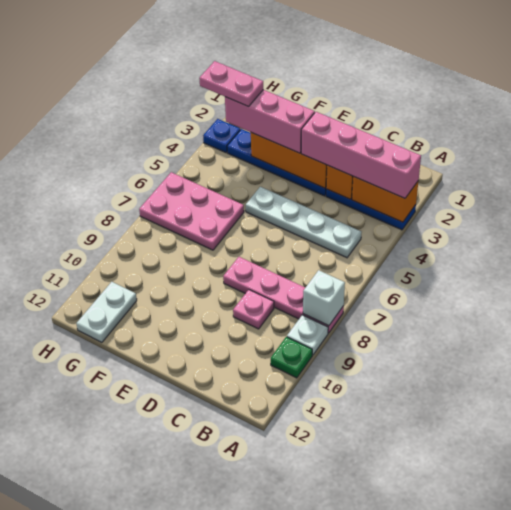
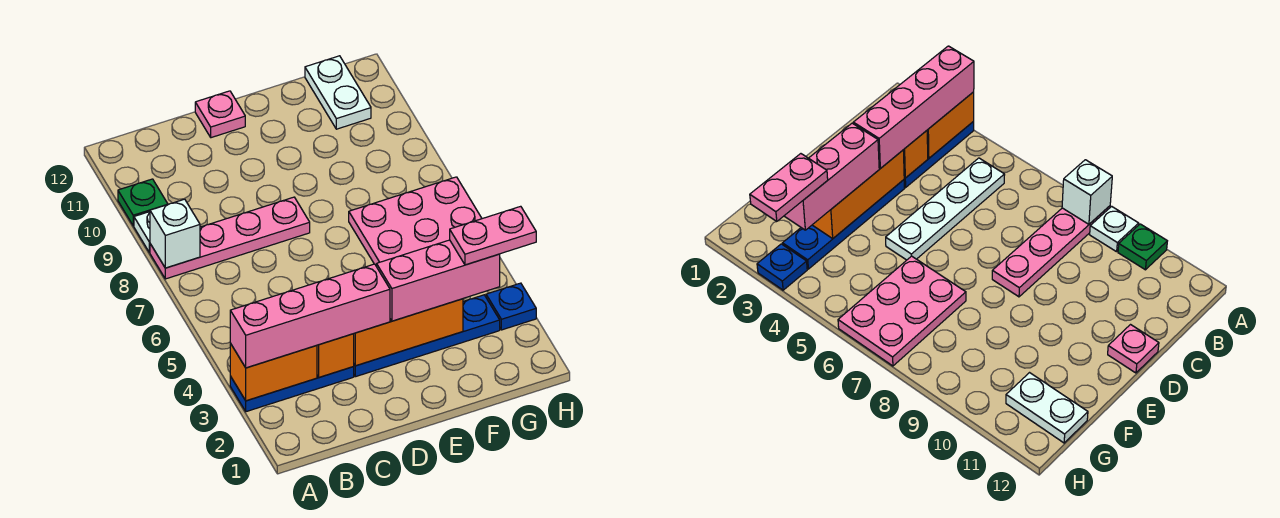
pink 1x1 plate [233,290,274,329] -> pink 1x1 plate moved to [195,91,245,138]

